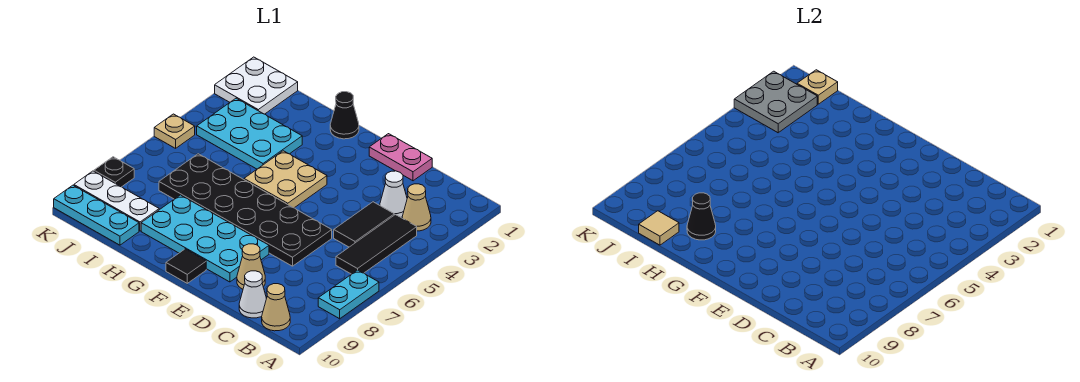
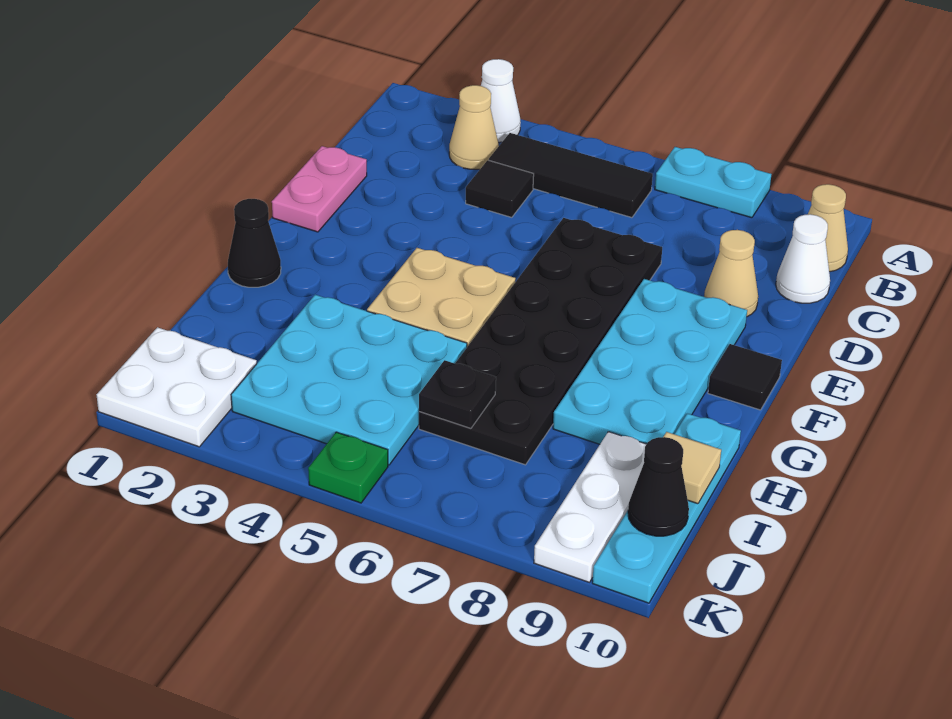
white 1x1 cone [380,171,407,217] -> white 1x1 cone moved to [481,59,521,142]
black 1x2 tile [334,202,394,247] -> black 1x1 tile [466,160,534,217]
cyan 2x3 plate [197,98,302,169] -> cyan 3x3 plate [231,295,467,465]
black 1x1 cone [687,193,716,240] -> black 1x1 cone moved to [628,437,689,536]
cyan 1x3 plate [54,185,139,245] -> cyan 1x4 plate [592,413,741,603]
tan 1x1 plate [797,70,838,104] -> none
grey 2x2 plate [734,71,817,133] -> none
tan 1x1 plate [154,114,195,148] -> green 1x1 plate [308,432,388,503]
black 1x1 plate [94,157,134,187] -> black 1x1 plate moved to [419,360,496,428]

